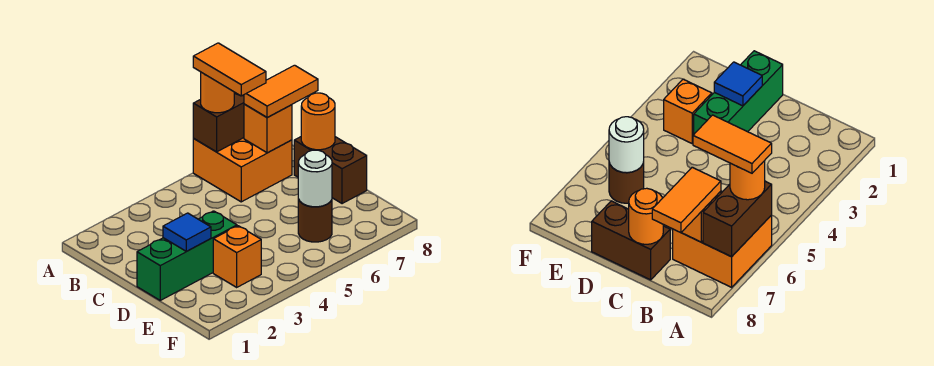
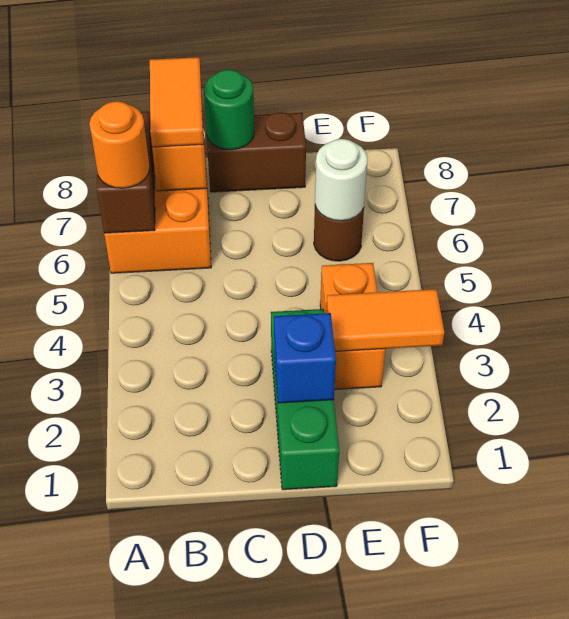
orange 1x2 tile [193,43,266,96] -> orange 1x2 tile moved to [327,289,444,351]
orange 1x1 round brick [301,93,335,150] -> green 1x1 round brick [204,70,254,150]
blue 1x1 tile [163,213,211,251] -> blue 1x1 brick [274,313,336,403]
orange 1x1 brick [213,226,261,287] -> orange 1x2 brick [320,263,385,390]

